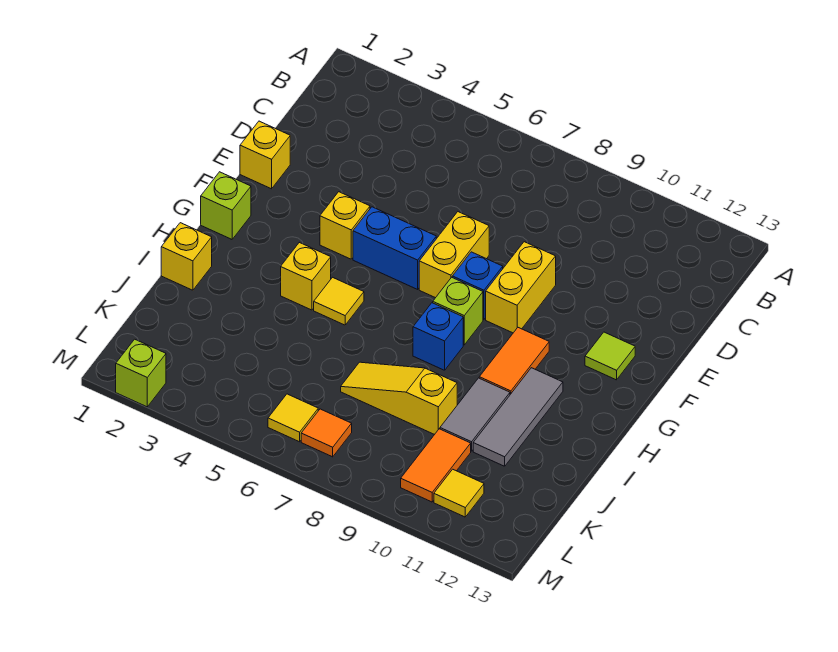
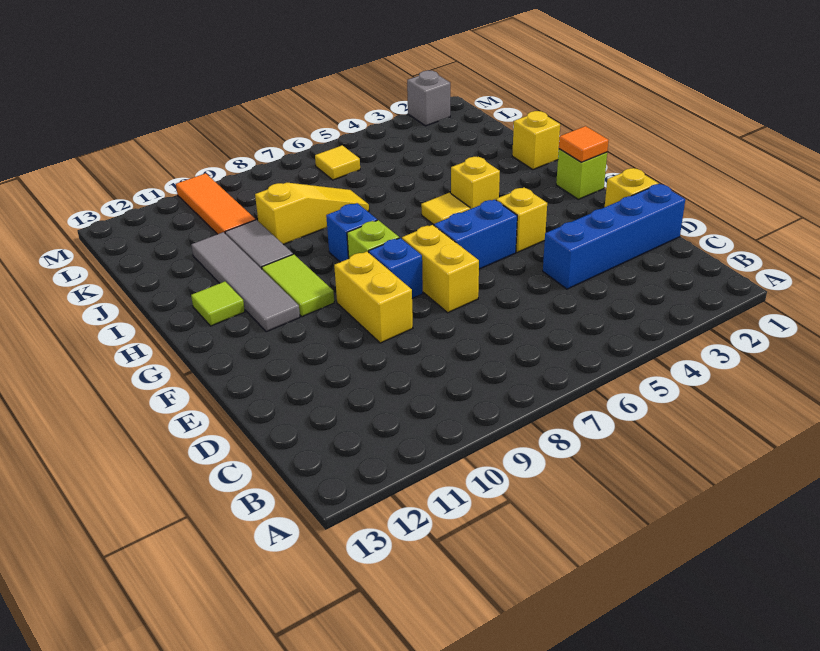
none -> blue 1x4 brick [543,184,685,289]
lime 1x1 tile [585,332,635,380] -> lime 1x1 tile moved to [191,282,245,326]
orange 1x2 tile [479,328,549,394] -> lime 1x2 tile [262,254,334,317]
grey 1x3 tile [473,368,563,466] -> grey 1x4 tile [191,232,300,332]
orange 1x2 tile [401,429,471,502] -> orange 1x3 tile [176,173,256,234]
orange 1x1 tile [301,409,352,457] -> orange 1x1 tile moved to [559,126,609,162]
yellow 1x1 tile [434,469,484,517] -> none
lime 1x1 brick [116,339,166,407] -> grey 1x1 brick [407,70,450,126]

